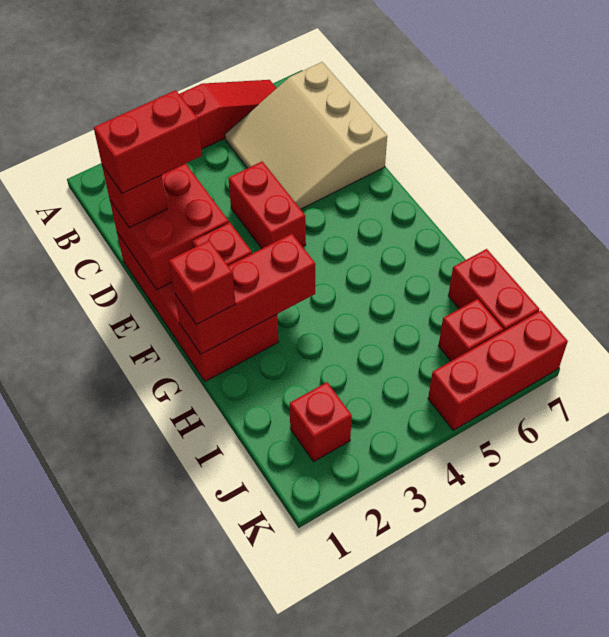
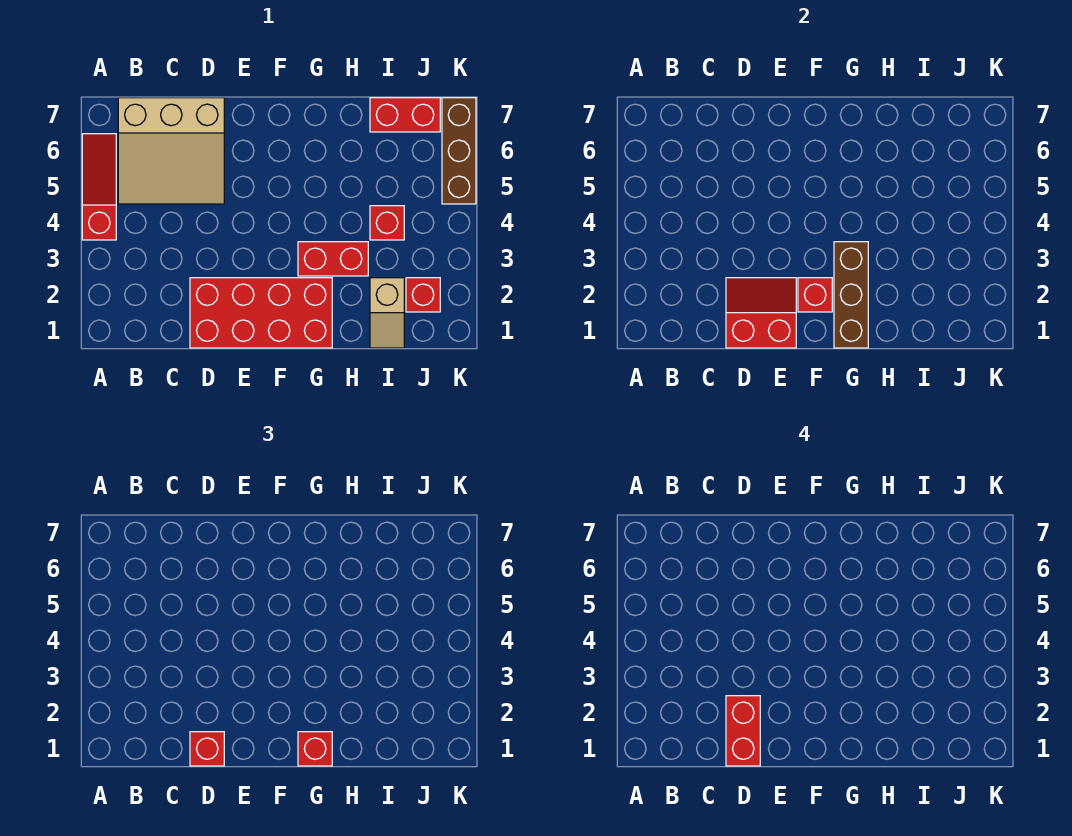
red 2x2 brick [110,164,229,290] -> red 2x2 slope [726,278,796,348]
red 1x2 brick [228,161,306,249] -> red 1x2 brick moved to [298,242,368,276]
red 1x3 brick [174,234,315,354] -> brown 1x3 brick [834,242,868,348]
none -> tan 1x2 slope [370,278,404,348]
red 1x1 brick [438,299,503,361] -> red 1x1 brick moved to [370,206,404,240]
red 1x3 brick [428,310,568,430] -> brown 1x3 brick [442,98,476,204]

